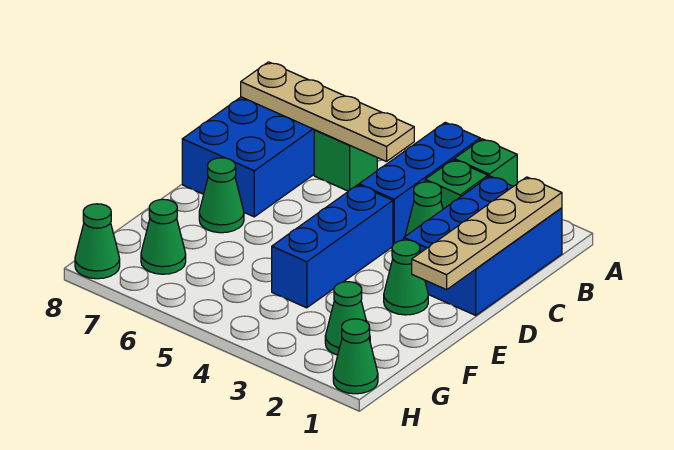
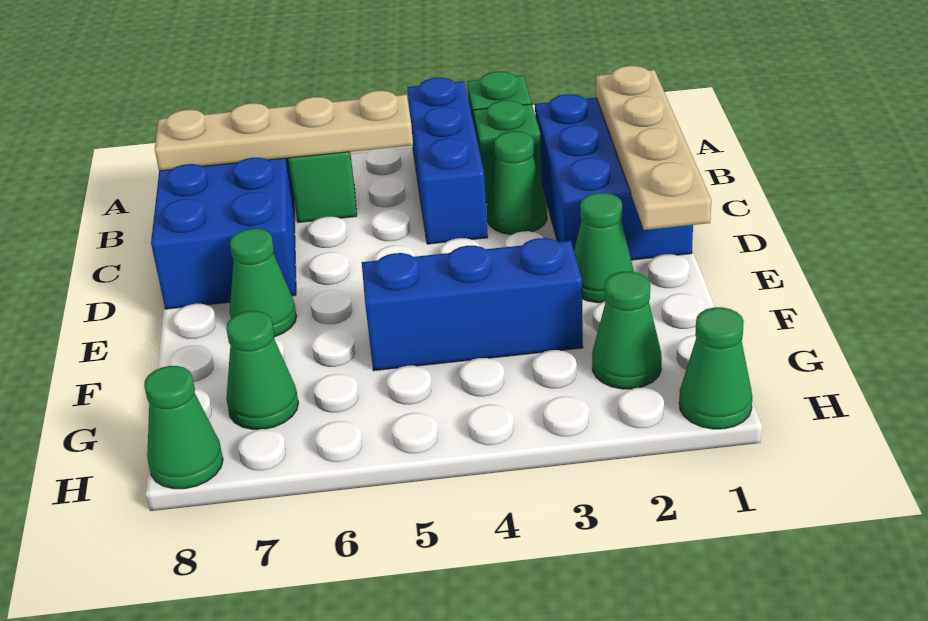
blue 1x3 brick [272,185,393,308] -> blue 1x3 brick turned to [362,238,583,371]

